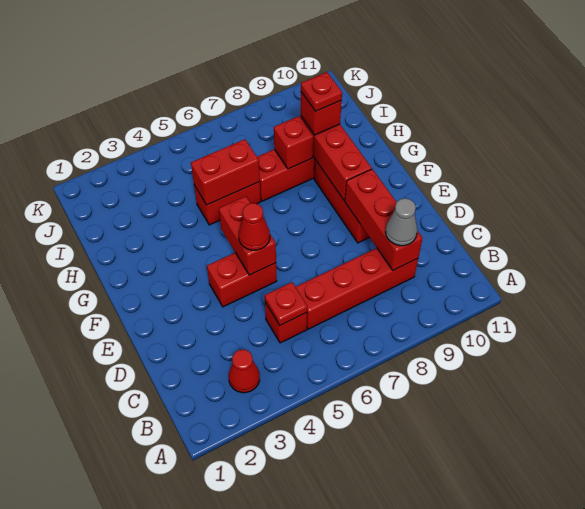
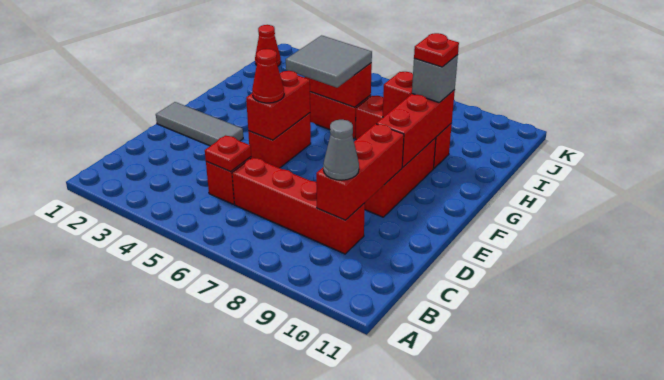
red 1x1 cone [229,350,260,393] -> red 1x1 cone moved to [255,25,281,66]
none -> grey 1x3 tile [156,102,243,146]
red 1x2 brick [207,253,277,307] -> red 1x2 brick turned to [248,113,311,168]
none -> grey 2x2 tile [286,35,372,88]
red 1x1 brick [301,92,342,135] -> grey 1x1 brick [412,55,458,102]

